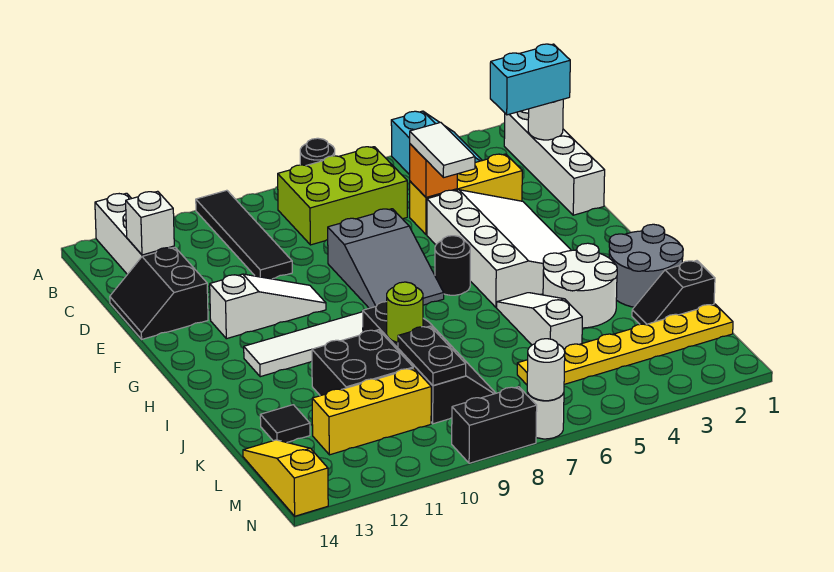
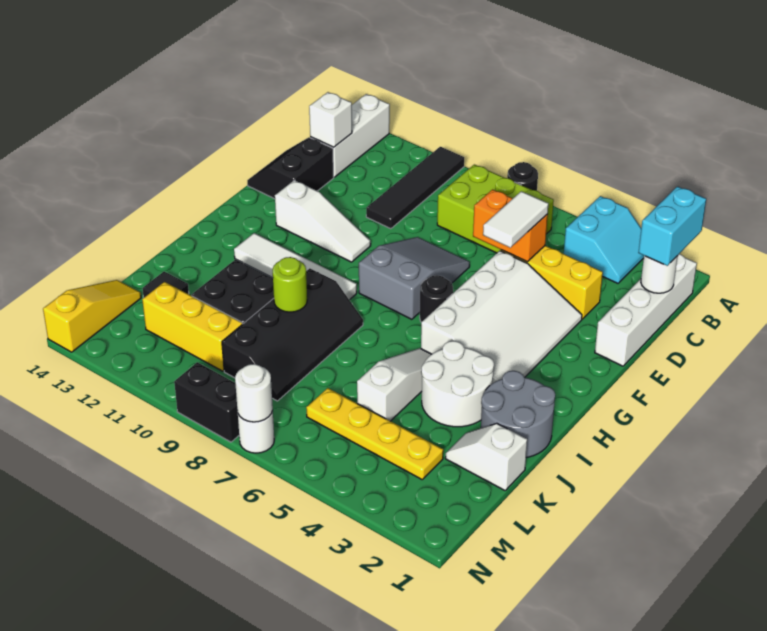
cyan 1x2 brick [490,44,570,115] -> cyan 1x2 brick turned to [638,187,706,266]
orange 1x1 brick [410,144,457,198] -> orange 1x2 brick [473,189,548,262]
grey 2x3 slope [328,209,444,308] -> grey 2x3 slope turned to [359,237,470,319]
black 1x2 slope [632,261,715,325] -> white 1x2 slope [445,424,527,490]
black 1x2 plate [398,326,466,385] -> none
yellow 1x6 plate [517,304,733,385] -> yellow 1x4 plate [306,388,443,479]

